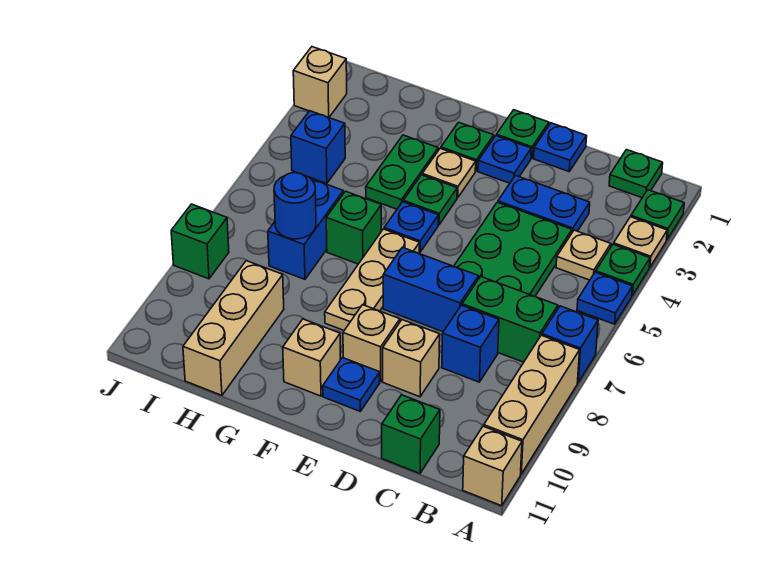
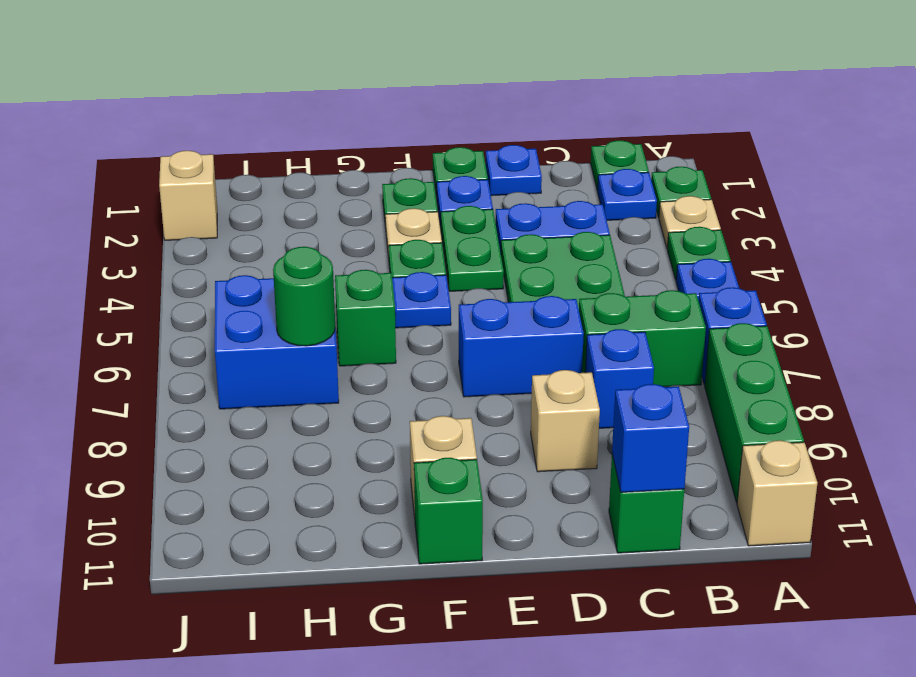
tan 1x3 brick [484,335,580,474] -> green 1x3 brick [705,323,804,503]
tan 1x1 plate [556,230,611,280] -> none
tan 1x1 brick [343,305,400,381] -> none
blue 1x1 plate [323,358,380,411] -> blue 1x1 plate moved to [598,169,657,220]
tan 1x3 plate [325,229,420,330] -> none
green 1x2 plate [366,135,438,209] -> green 1x2 plate moved to [441,206,504,291]
blue 1x2 brick [268,179,343,279] -> blue 2x2 brick [215,275,339,409]
blue 1x1 round brick [274,173,316,239] -> green 1x1 round brick [273,247,335,346]
tan 1x3 brick [183,261,284,395] -> none
blue 1x1 brick [291,111,345,183] -> blue 1x1 brick moved to [612,384,689,492]
green 1x1 brick [171,204,229,279] -> green 1x1 brick moved to [414,458,483,564]

